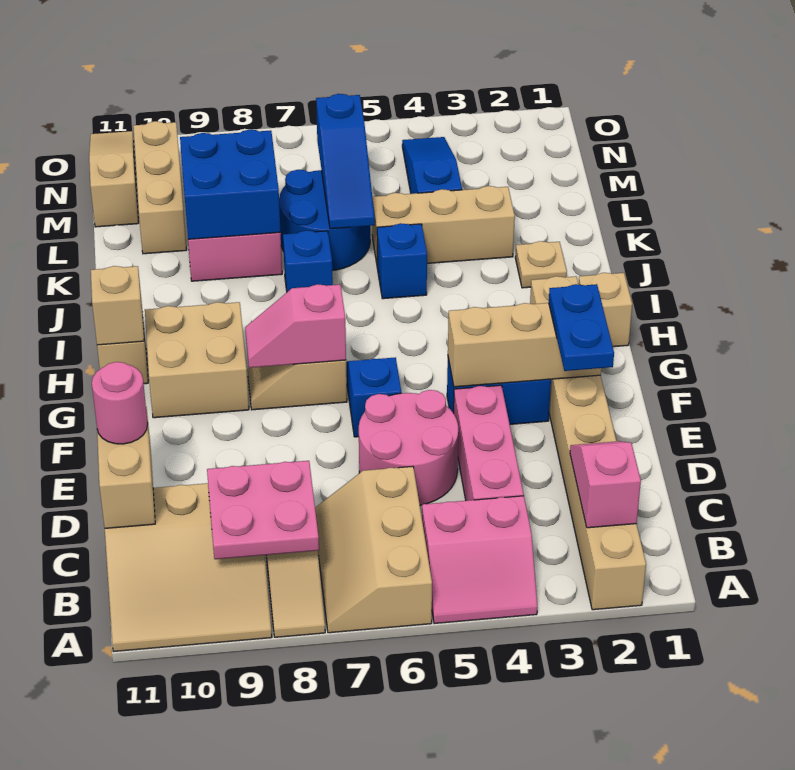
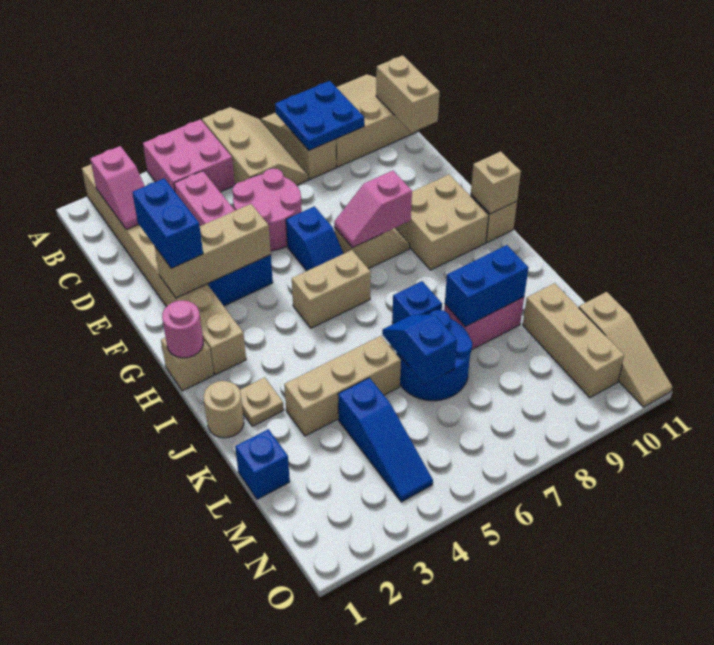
pink 2x2 slope [422,496,537,624] -> pink 2x2 brick [143,119,235,192]
pink 2x2 plate [207,461,319,559] -> blue 2x2 plate [275,81,364,150]
pink 1x1 round brick [92,362,148,444] -> pink 1x1 round brick moved to [162,300,203,358]
blue 1x2 plate [549,284,614,371] -> blue 1x2 brick [132,178,203,268]
pink 1x2 slope [245,284,346,368] -> pink 1x2 slope turned to [334,171,412,248]
none -> tan 1x2 brick [292,250,371,328]
none -> tan 1x1 round brick [204,381,244,438]
blue 1x1 brick [377,223,427,299] -> blue 1x1 brick moved to [235,429,290,499]
blue 1x3 slope [316,94,375,229] -> blue 1x2 slope [382,314,457,385]
blue 2x2 brick [180,130,280,239] -> blue 1x2 brick [445,245,529,327]

